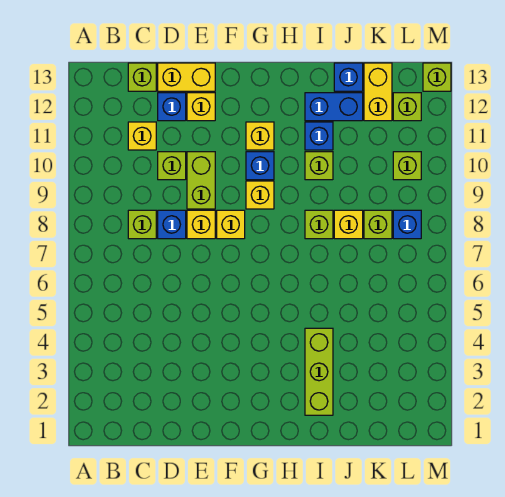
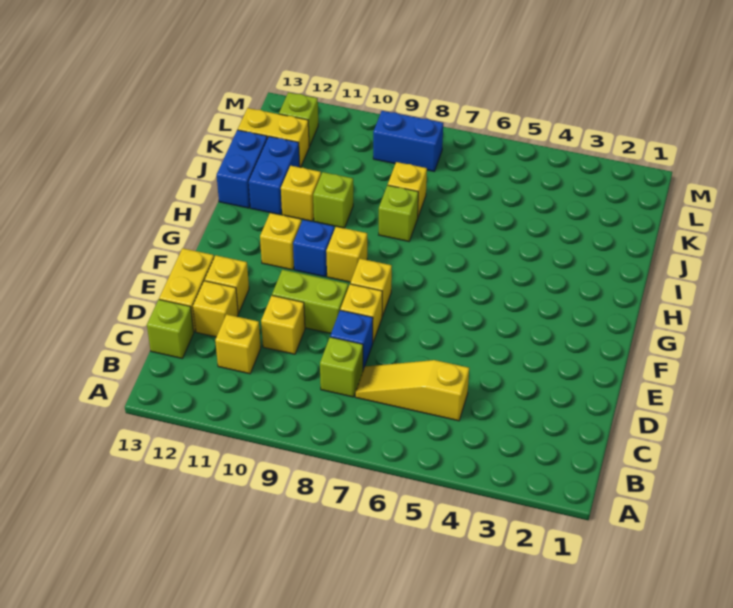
none -> yellow 1x3 slope [355,360,469,421]
lime 1x1 brick [158,152,186,180] -> yellow 1x1 brick [261,296,305,354]
blue 1x1 brick [158,93,186,121] -> yellow 1x1 brick [193,281,238,337]
lime 1x3 brick [305,328,333,415] -> none
blue 1x1 brick [305,122,333,150] -> yellow 1x1 brick [281,166,321,221]
blue 1x1 brick [334,63,363,91] -> blue 1x2 brick [217,130,267,208]
lime 1x1 brick [364,210,392,239] -> none
blue 1x1 brick [393,210,421,239] -> blue 1x2 brick [373,111,443,171]
lime 1x1 brick [393,152,421,180] -> none
lime 1x1 brick [423,63,451,91] -> none

